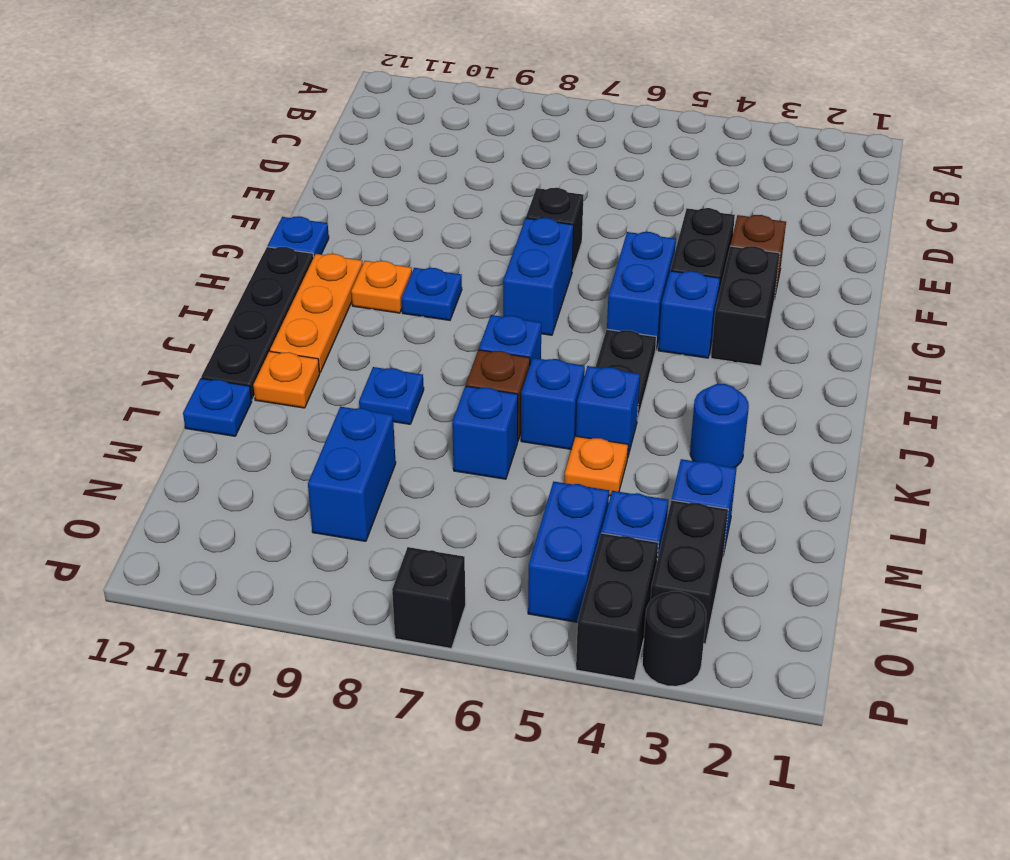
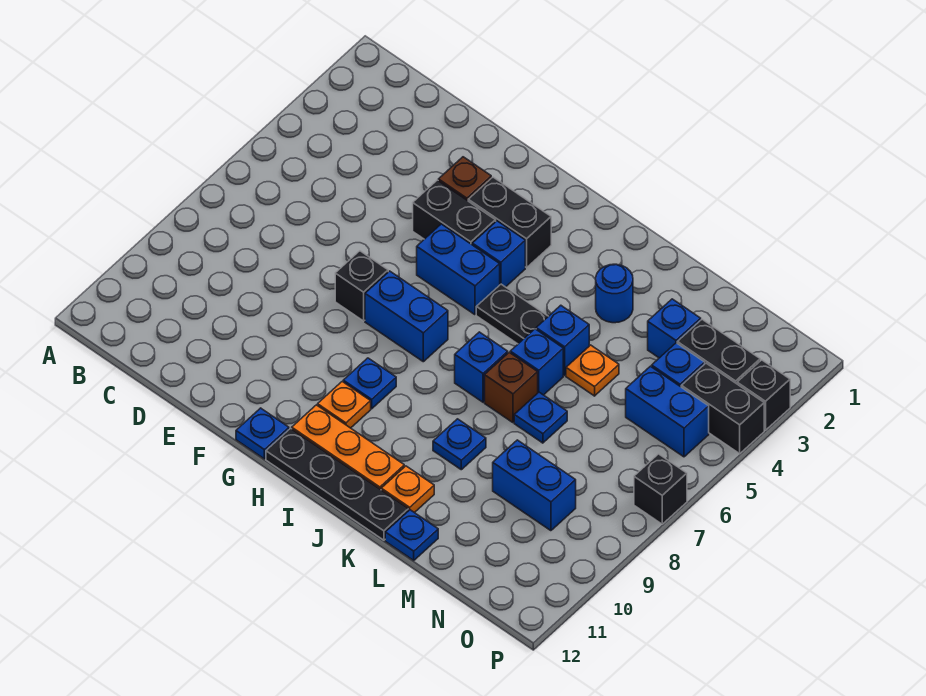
blue 1x1 brick [452,386,518,479] -> blue 1x1 plate [514,392,567,443]
black 1x1 round brick [642,591,706,686] -> black 1x1 brick [737,360,790,430]

